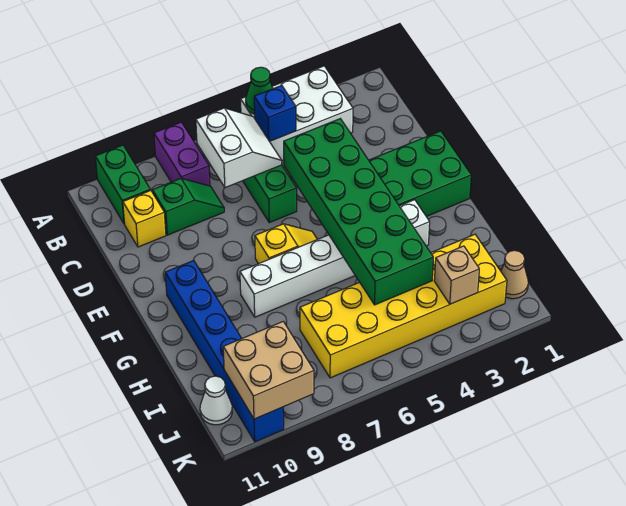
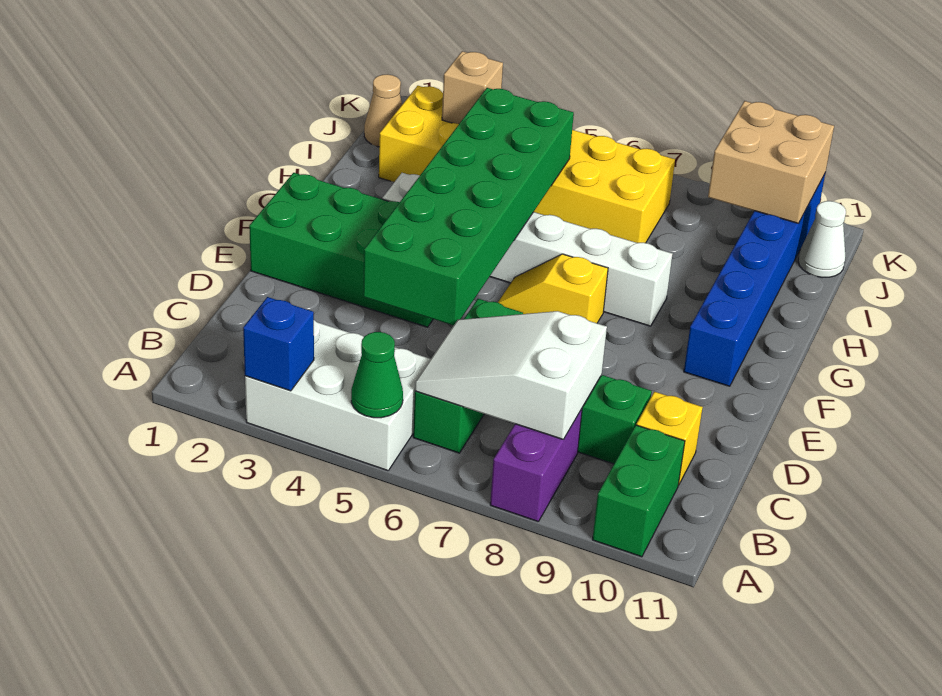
blue 1x1 brick [254,85,296,141] -> blue 1x1 brick moved to [243,297,314,391]
white 2x2 slope [196,108,282,188] -> white 2x3 slope [415,311,607,439]

